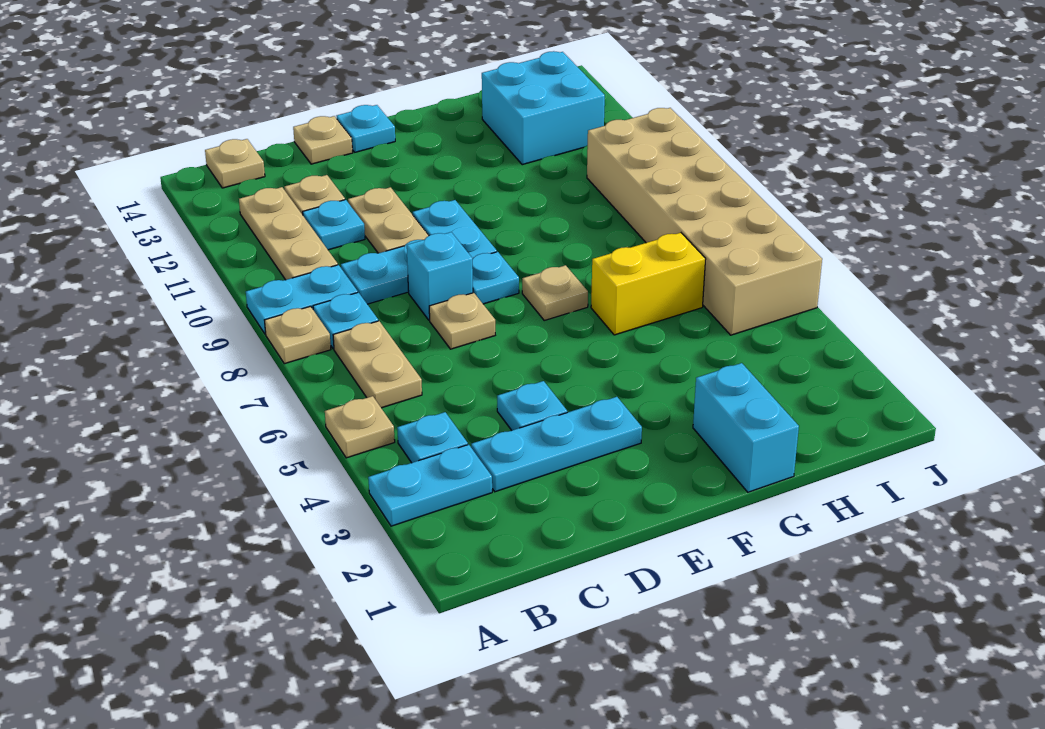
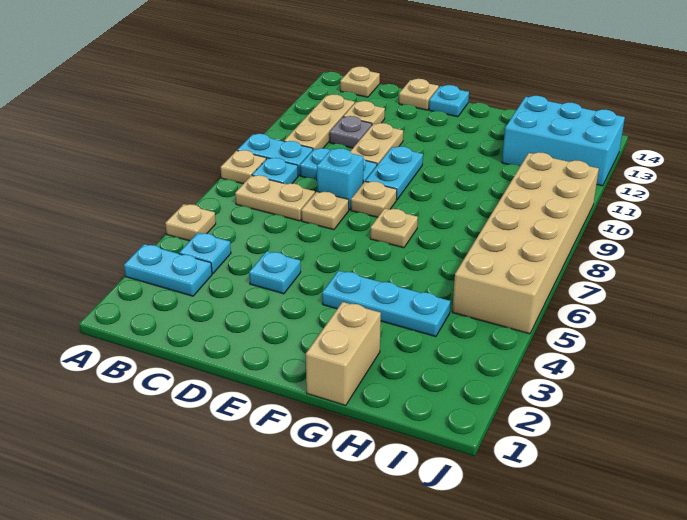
tan 1x2 plate [333,321,422,408] -> tan 1x2 plate turned to [235,175,315,221]
cyan 1x3 plate [471,397,642,492] -> cyan 1x3 plate moved to [322,271,451,337]
cyan 1x1 plate [303,200,365,250] -> grey 1x1 plate [330,116,372,148]
cyan 1x1 plate [472,252,519,304] -> tan 1x1 plate [351,181,397,217]
cyan 1x2 brick [693,363,799,492] -> tan 1x2 brick [306,302,381,405]
yellow 1x2 brick [591,233,706,335] -> none
cyan 2x2 brick [482,51,605,165] -> cyan 2x3 brick [502,96,625,186]

